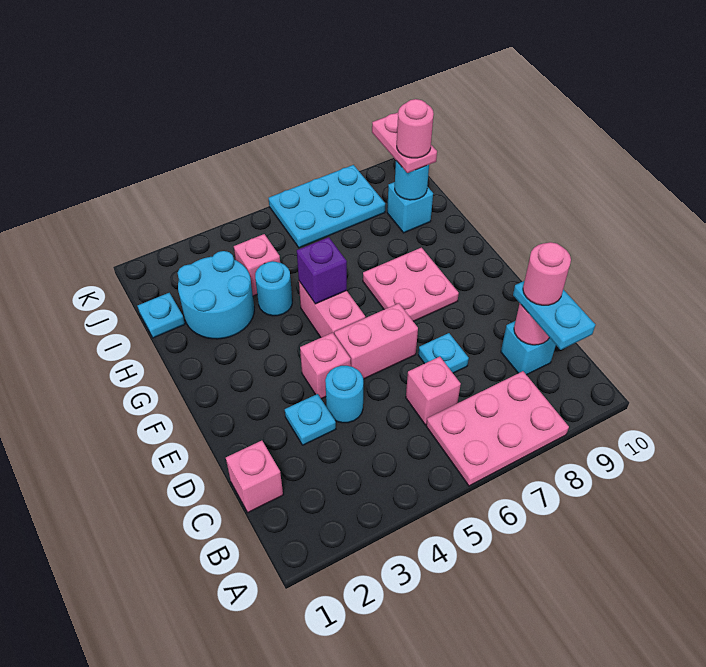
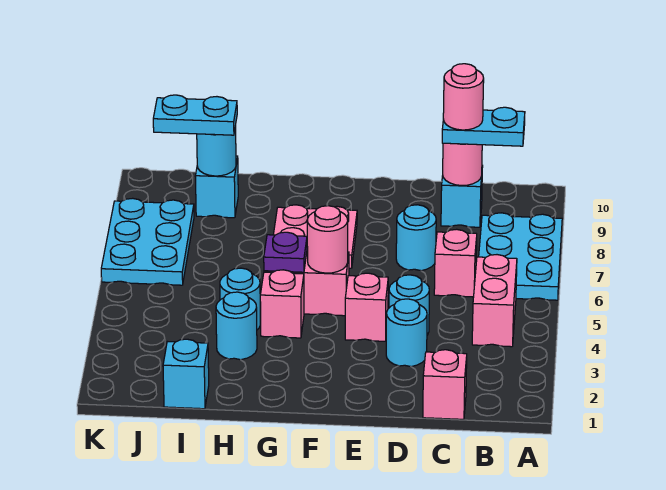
pink 2x3 plate [426,371,569,486] -> cyan 2x3 plate [479,213,562,300]
cyan 1x1 plate [285,394,336,445] -> cyan 1x1 round brick [386,299,427,367]
cyan 1x1 plate [418,333,469,373] -> cyan 1x1 round brick [396,205,436,271]
pink 1x2 brick [334,303,418,379] -> pink 1x2 brick moved to [472,255,517,347]
purple 1x1 brick [297,237,347,304] -> purple 1x1 plate [264,232,307,272]
cyan 2x2 round brick [178,251,254,339] -> cyan 1x1 round brick [216,292,257,360]
cyan 1x1 plate [138,293,185,338] -> cyan 1x1 brick [163,339,209,409]
pink 1x1 brick [234,234,280,296] -> pink 1x1 brick moved to [260,270,304,338]
pink 1x2 plate [372,113,437,173] -> cyan 1x2 plate [153,95,237,135]
pink 1x1 round brick [397,99,434,158] -> pink 1x1 round brick moved to [307,206,348,273]

